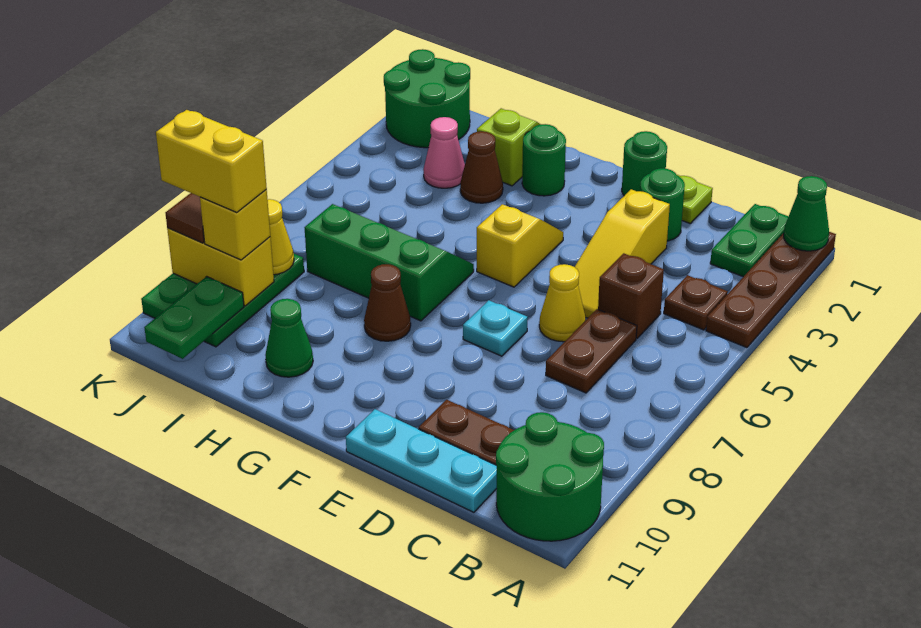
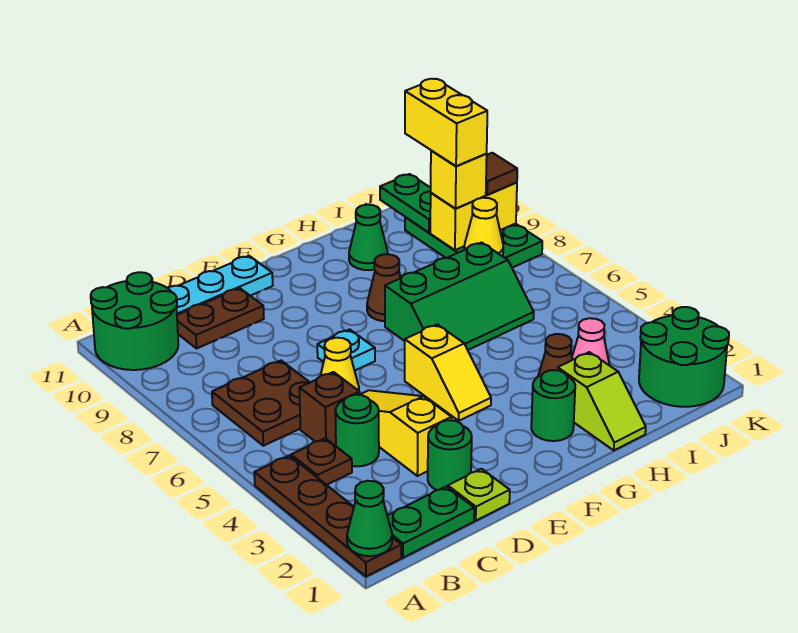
green 1x2 plate [710,204,788,277] -> green 1x2 plate turned to [387,486,474,558]
brown 1x2 plate [546,309,637,393] -> brown 2x2 plate [212,361,310,446]
green 1x1 round brick [622,131,667,196] -> green 1x1 round brick moved to [335,395,379,466]
yellow 1x2 brick [156,110,267,213] -> yellow 1x2 brick turned to [405,79,487,166]

